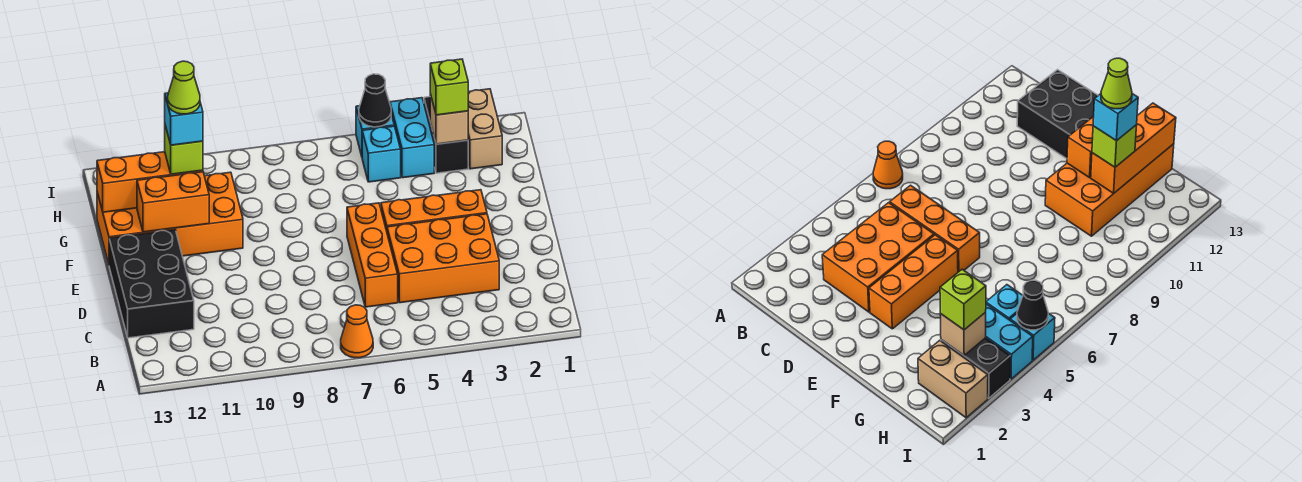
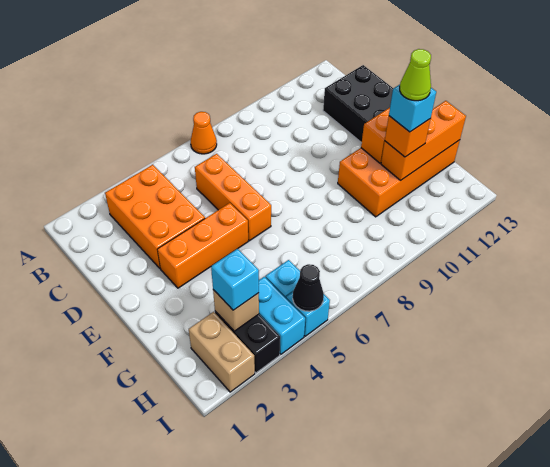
orange 2x3 brick [387,214,499,303] -> orange 2x3 brick turned to [105,165,205,269]
lime 1x1 brick [165,125,203,174] -> orange 1x1 brick [385,116,430,157]
lime 1x1 brick [430,59,468,115] -> cyan 1x1 brick [211,249,259,310]

